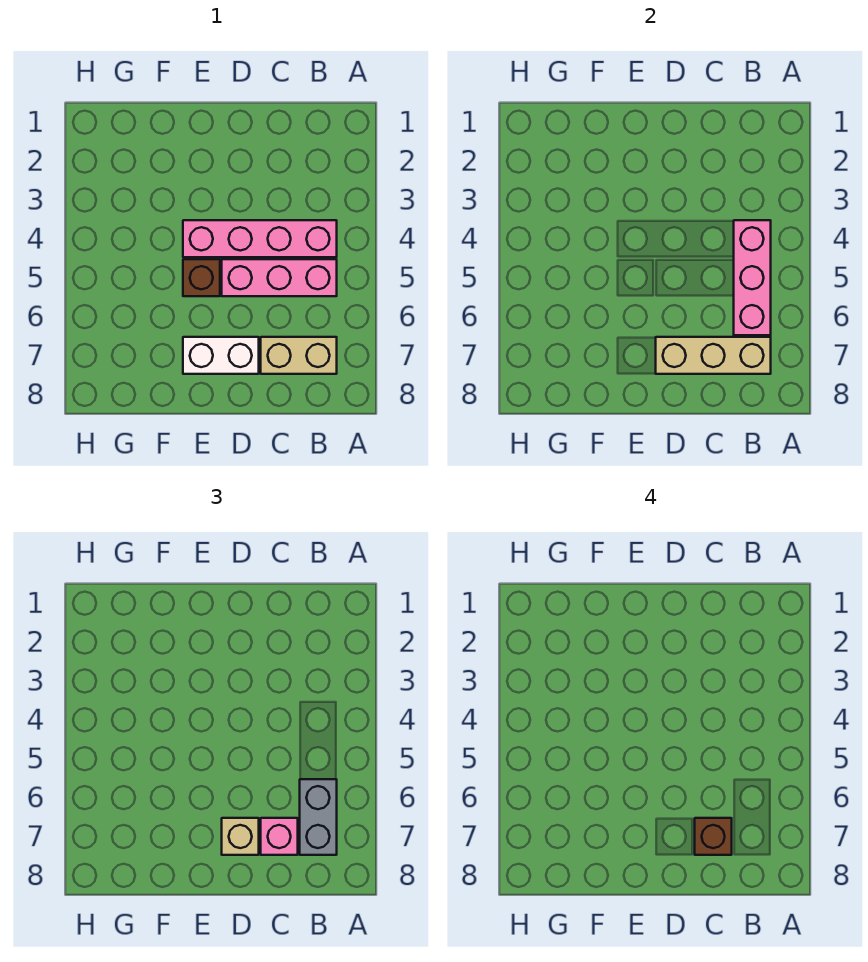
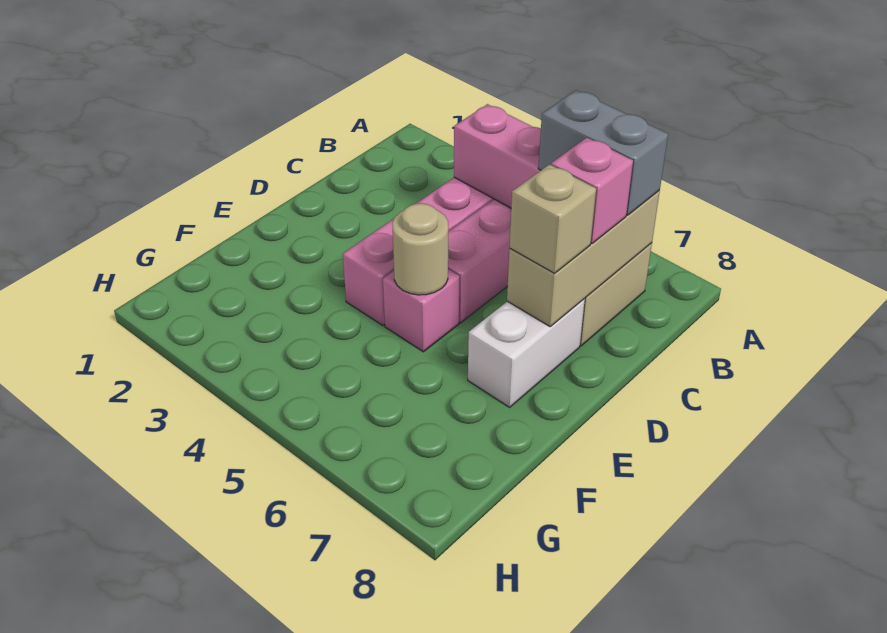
brown 1x1 brick [695,818,732,855] -> none
brown 1x1 brick [183,259,220,296] -> pink 1x1 brick [383,269,459,352]
none -> tan 1x1 round brick [392,203,448,295]

